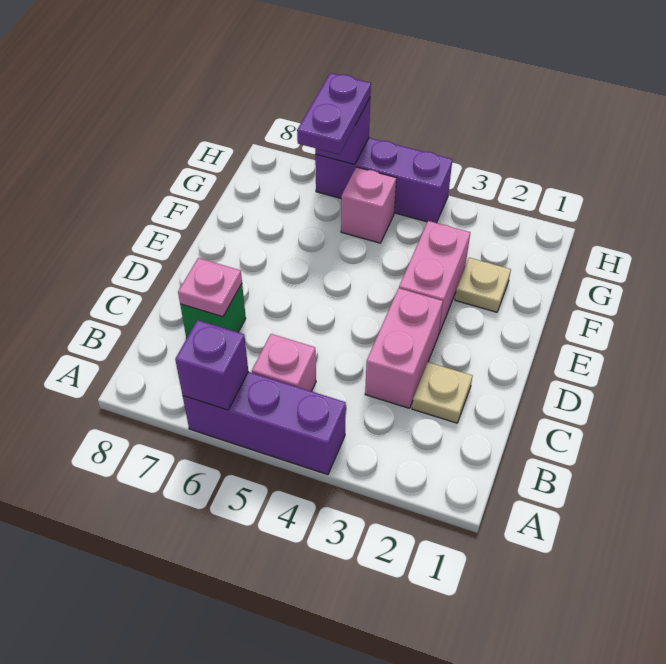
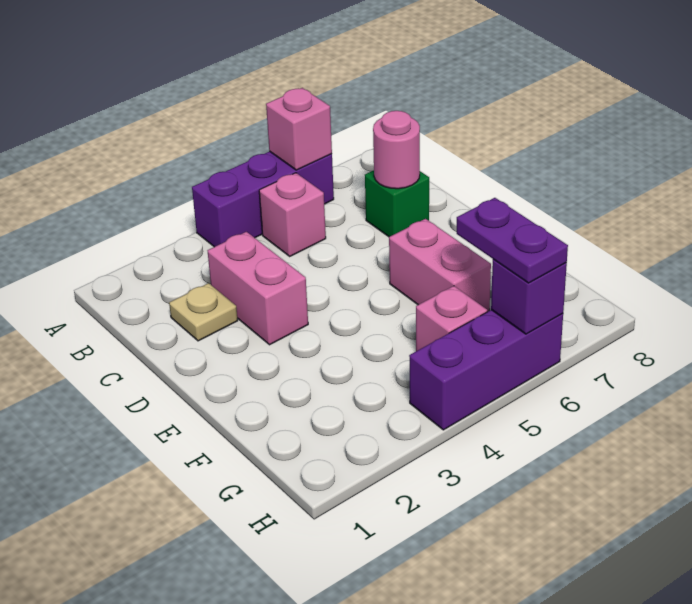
purple 1x1 brick [175,320,248,410] -> pink 1x1 brick [266,88,332,170]
pink 1x1 plate [178,258,242,317] -> pink 1x1 round brick [373,111,420,189]
pink 1x2 brick [399,221,470,333] -> pink 1x2 brick moved to [389,219,491,312]
tan 1x1 plate [455,258,511,312] -> none

